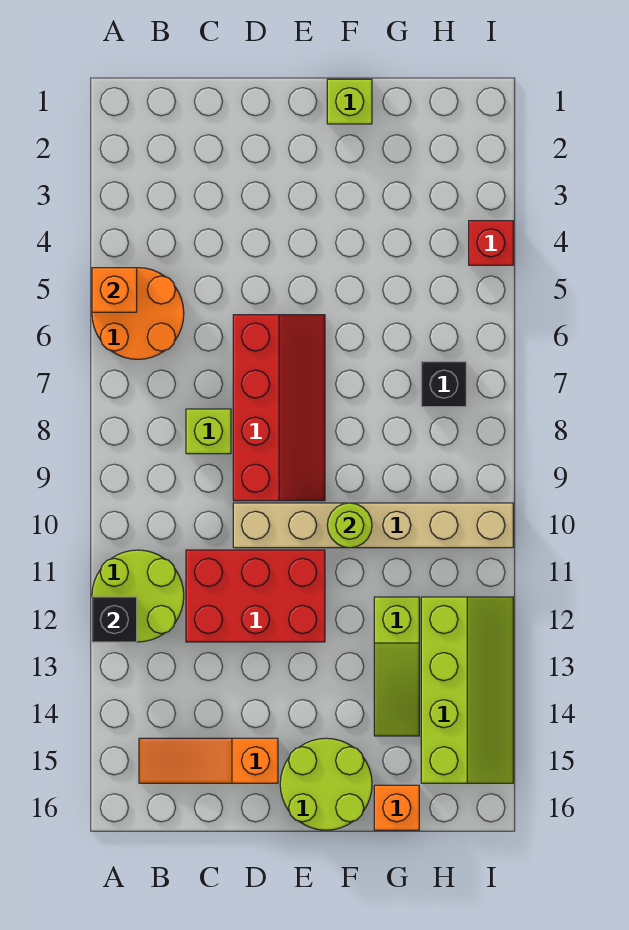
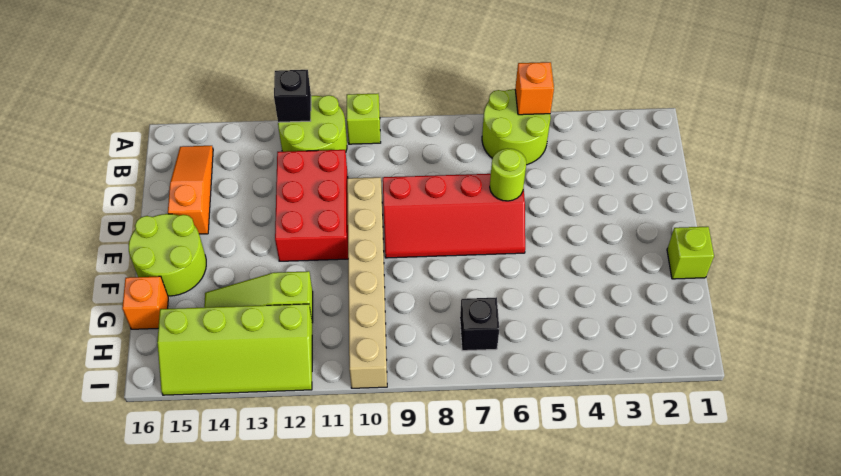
orange 2x2 round brick [92,268,184,359] -> lime 2x2 round brick [482,89,551,165]
lime 1x1 brick [186,409,231,454] -> lime 1x1 brick moved to [347,94,381,144]
lime 1x1 round brick [327,503,372,548] -> lime 1x1 round brick moved to [490,149,526,201]
red 1x1 brick [469,221,513,265] -> none

